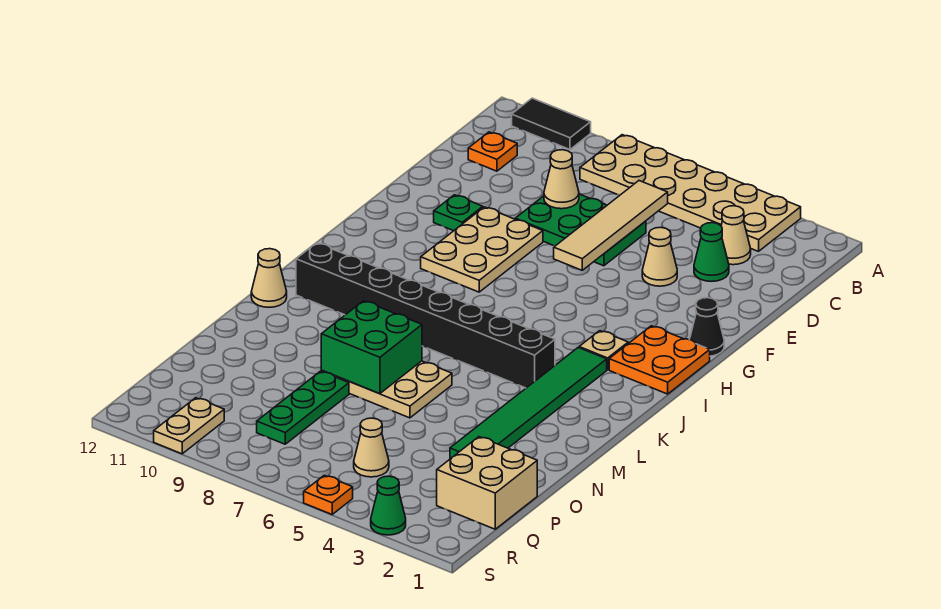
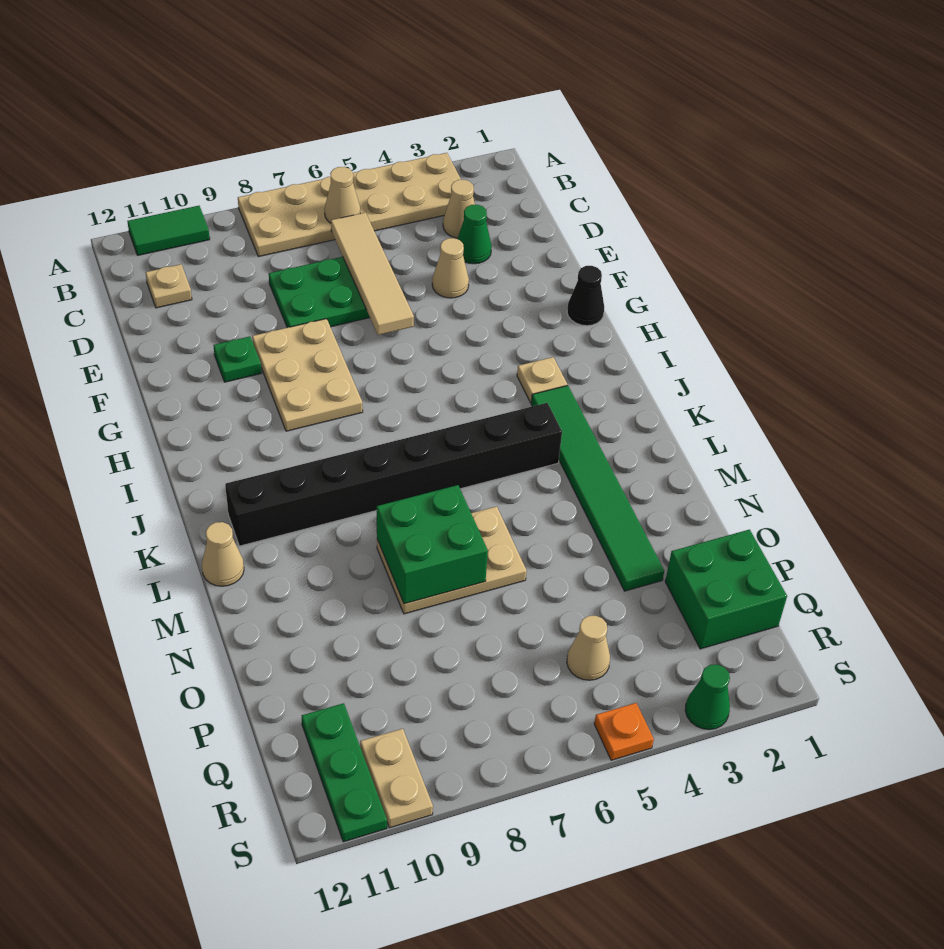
black 1x2 tile [512,98,591,149] -> green 1x2 tile [127,206,210,255]
orange 1x1 plate [468,132,517,171] -> tan 1x1 plate [145,264,192,308]
tan 1x1 cone [544,150,579,209] -> tan 1x1 cone moved to [325,167,360,223]
orange 2x2 plate [609,326,710,394] -> none
green 1x3 plate [257,371,349,444] -> green 1x3 plate moved to [302,703,387,842]
tan 2x2 brick [437,437,537,529] -> green 2x2 brick [665,530,787,649]

